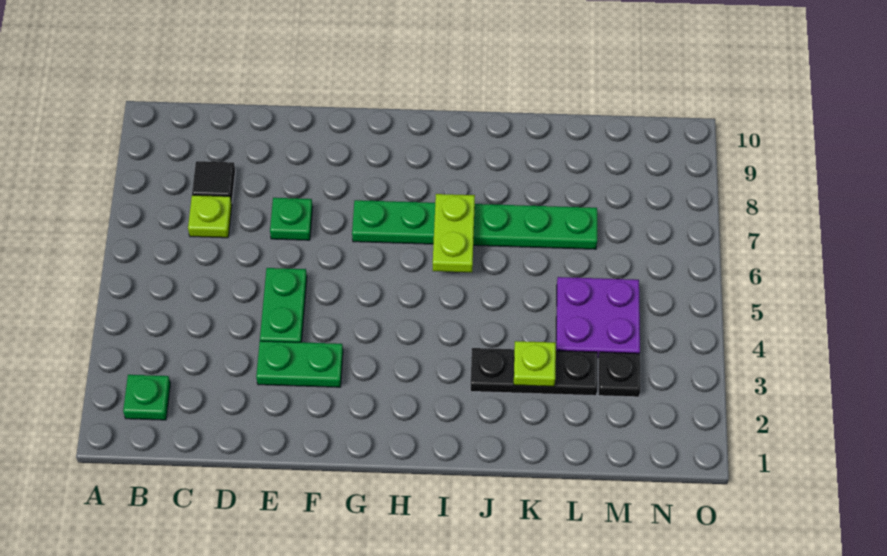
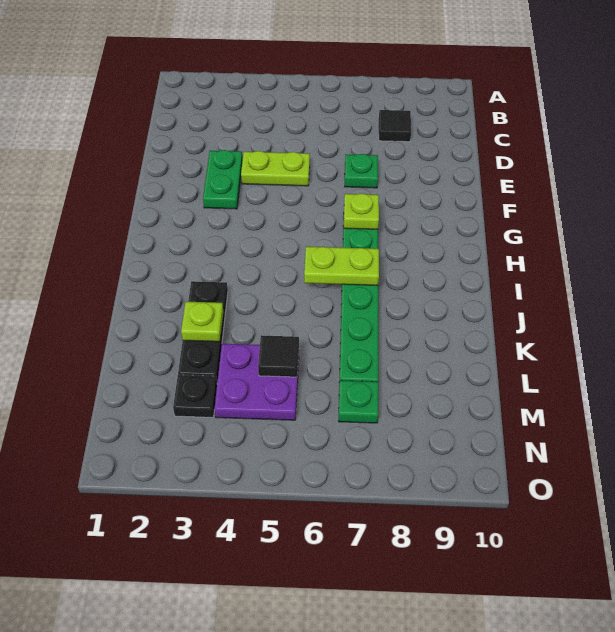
green 1x1 plate [123,375,170,420] -> green 1x1 plate moved to [339,380,379,423]
lime 1x1 plate [188,195,232,238] -> lime 1x1 plate moved to [344,193,379,229]
green 1x2 plate [260,268,307,342] -> lime 1x2 plate [241,151,310,186]
none -> black 1x1 tile [258,335,299,377]

